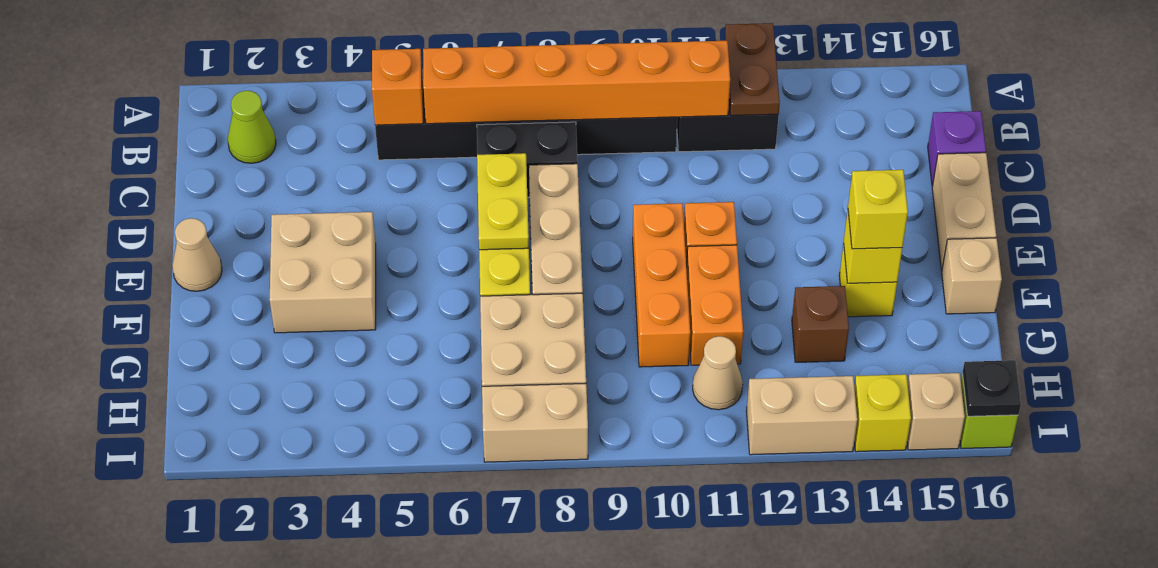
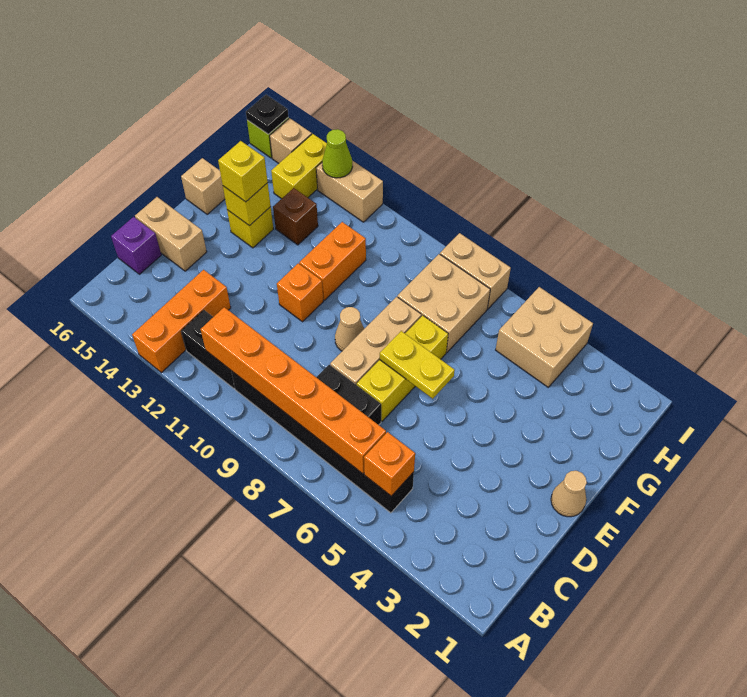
brown 1x2 plate [725,23,780,116] -> none
lime 1x1 cone [228,91,276,163] -> lime 1x1 cone moved to [322,129,353,178]
yellow 1x2 plate [477,153,529,250] -> yellow 1x2 plate turned to [380,331,455,399]
tan 1x2 brick [932,153,996,270] -> tan 1x2 brick turned to [135,197,207,271]
tan 2x2 brick [270,212,376,333] -> tan 2x2 brick moved to [496,287,593,387]
orange 1x3 brick [633,203,690,367] -> orange 1x3 brick moved to [132,270,231,373]
tan 1x1 cone [693,336,743,410] -> tan 1x1 cone moved to [335,307,364,351]
yellow 1x1 brick [854,374,911,452] -> yellow 1x2 brick [271,134,327,199]

